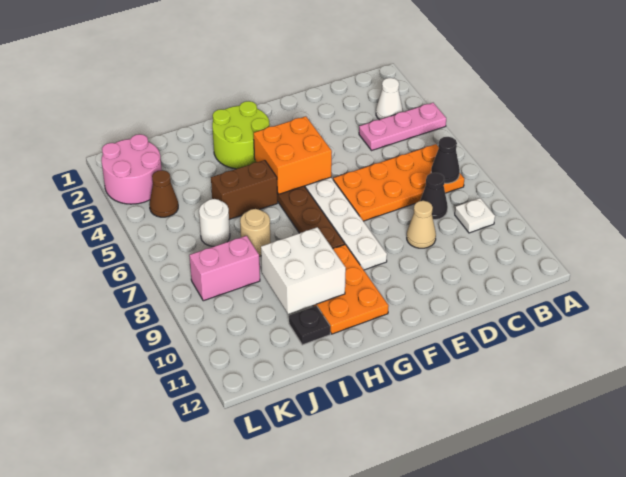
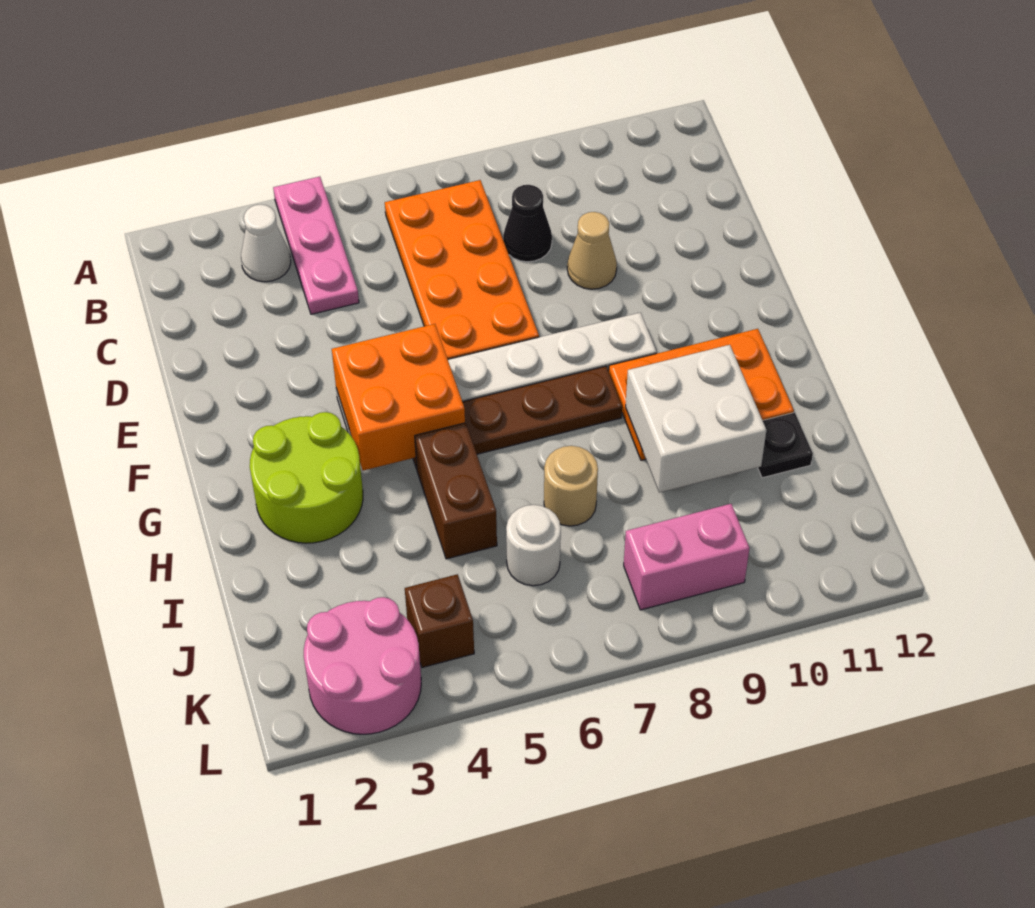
black 1x1 cone [431,137,460,183] -> none
white 1x1 plate [455,198,495,233] -> none
pink 1x2 brick [189,236,260,301] -> pink 1x2 brick turned to [624,504,750,610]
brown 1x1 cone [149,170,178,217] -> brown 1x1 brick [405,574,474,668]

